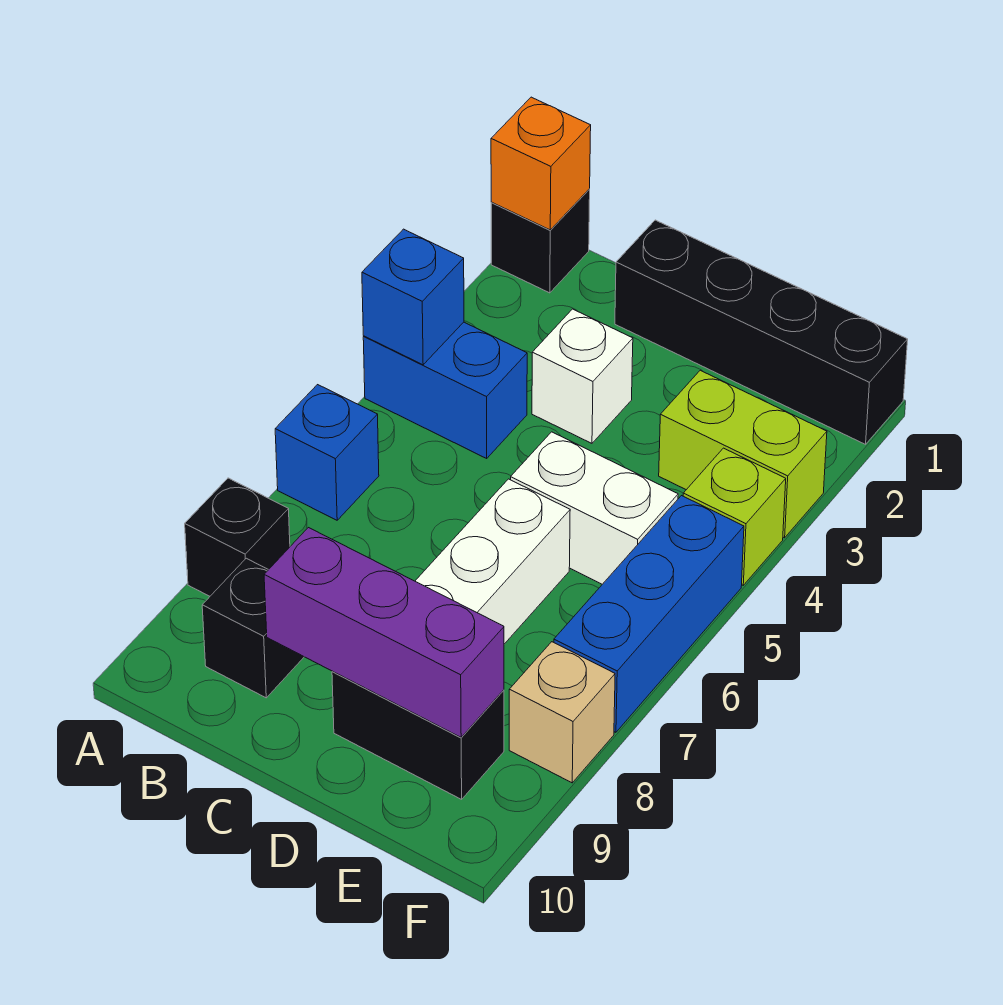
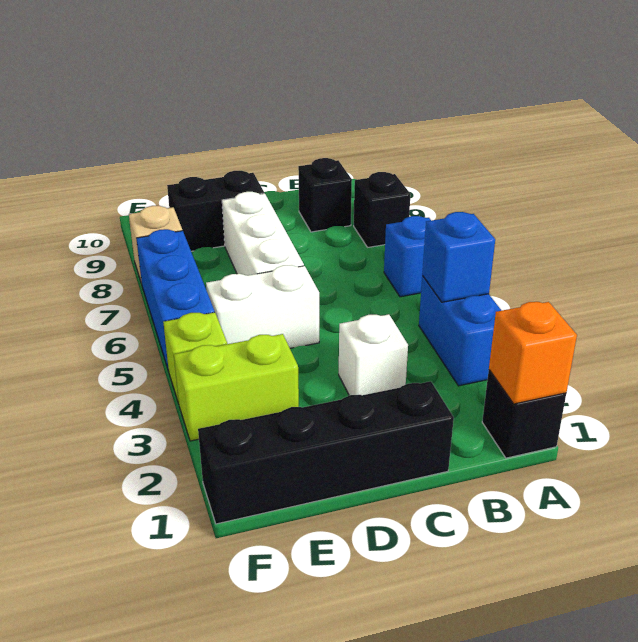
blue 1x2 brick [363,322,527,458] -> blue 1x2 brick turned to [419,276,502,386]
purple 1x3 brick [264,528,504,737] -> none

